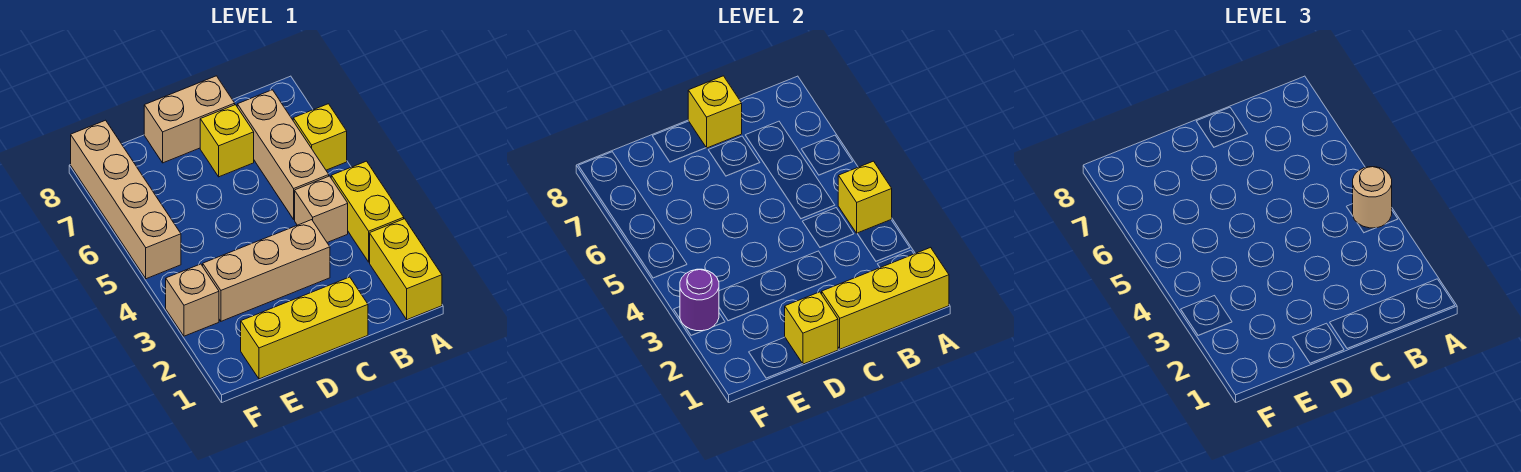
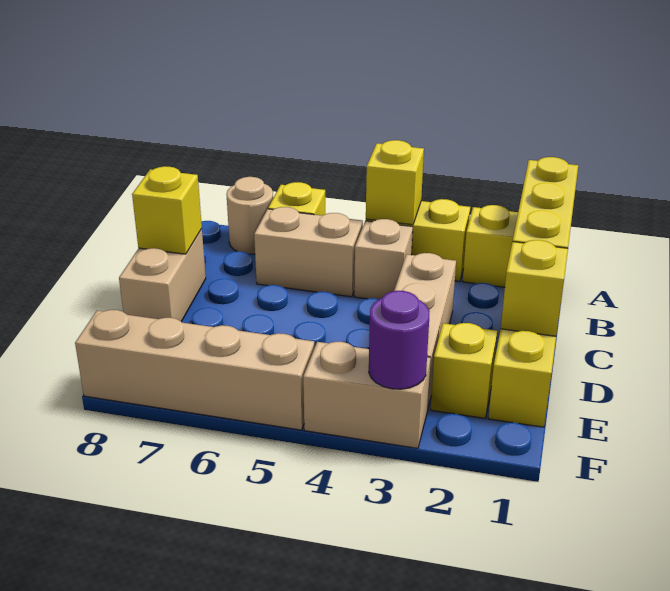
tan 1x1 round brick [1353,167,1392,228] -> tan 1x1 round brick moved to [227,177,273,254]
tan 1x3 brick [237,90,329,219] -> tan 1x2 brick [254,207,363,297]
yellow 1x1 brick [200,105,254,177] -> yellow 1x1 brick moved to [431,323,497,418]
tan 1x1 brick [166,264,219,336] -> tan 1x2 brick [303,342,431,448]

